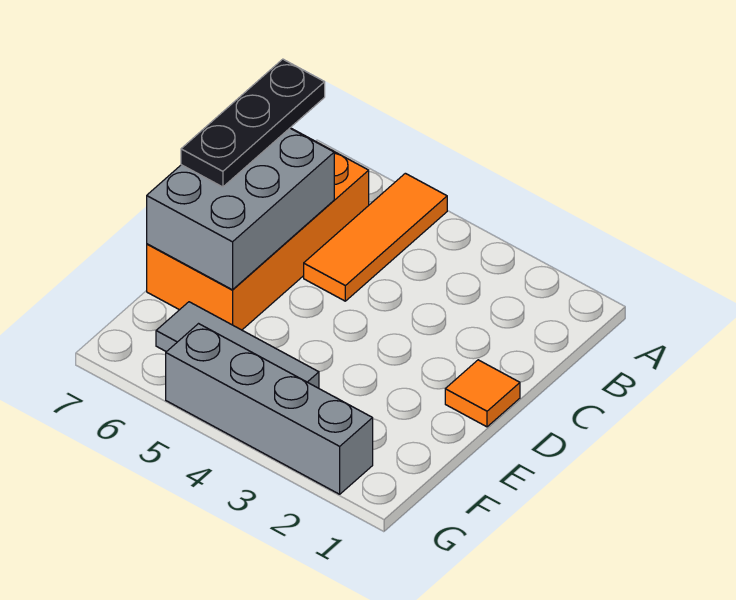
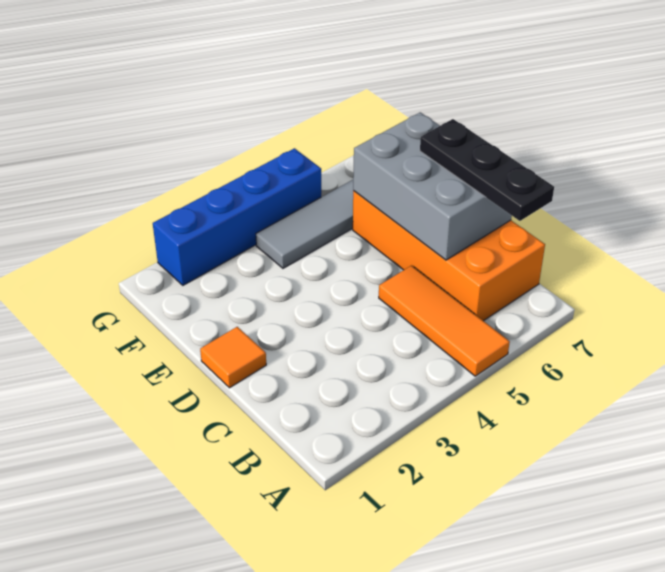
grey 1x4 brick [166,324,373,494] -> blue 1x4 brick [153,148,321,285]

